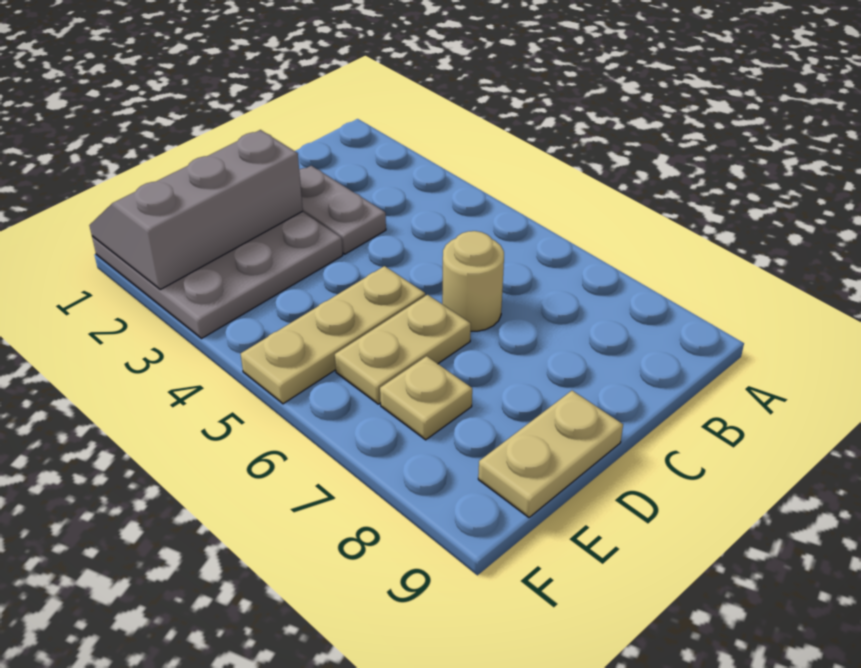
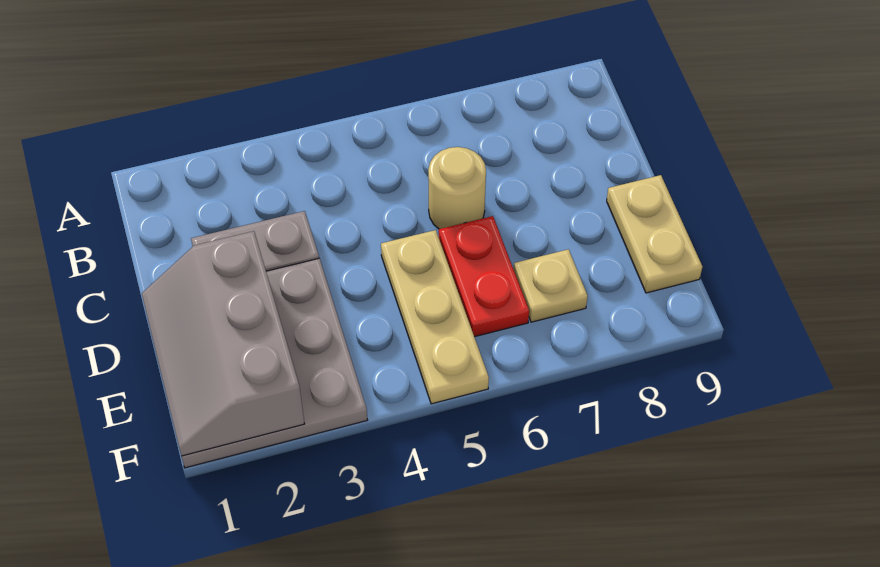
tan 1x2 plate [335,295,471,404] -> red 1x2 plate [439,216,529,337]

